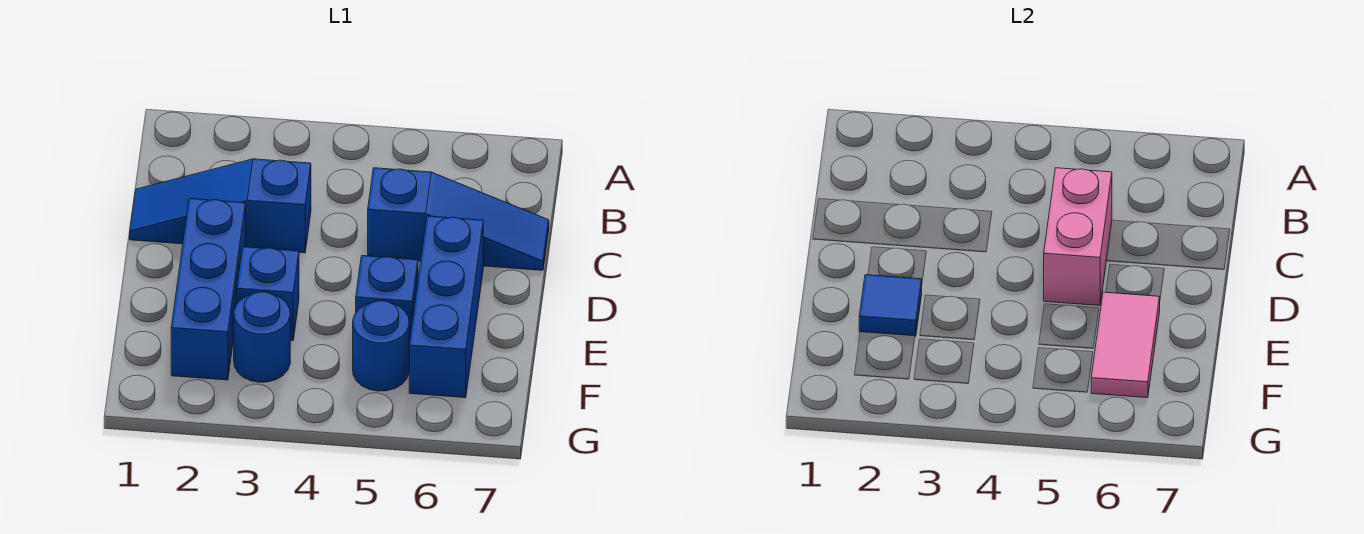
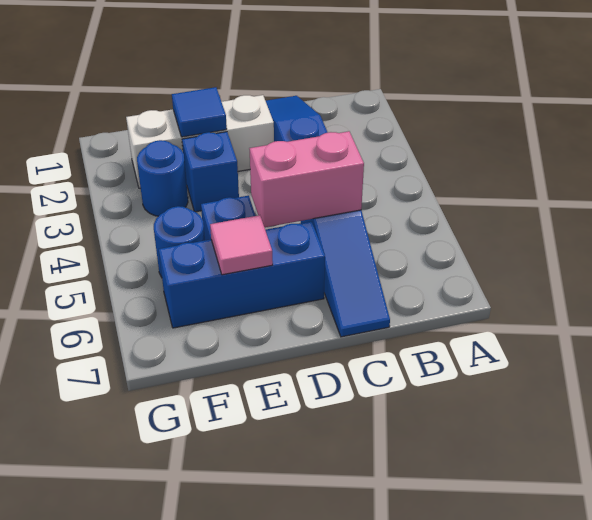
blue 1x3 brick [171,199,246,380] -> white 1x3 brick [126,95,274,188]
pink 1x2 tile [1091,292,1160,398] -> pink 1x1 tile [210,215,273,275]

